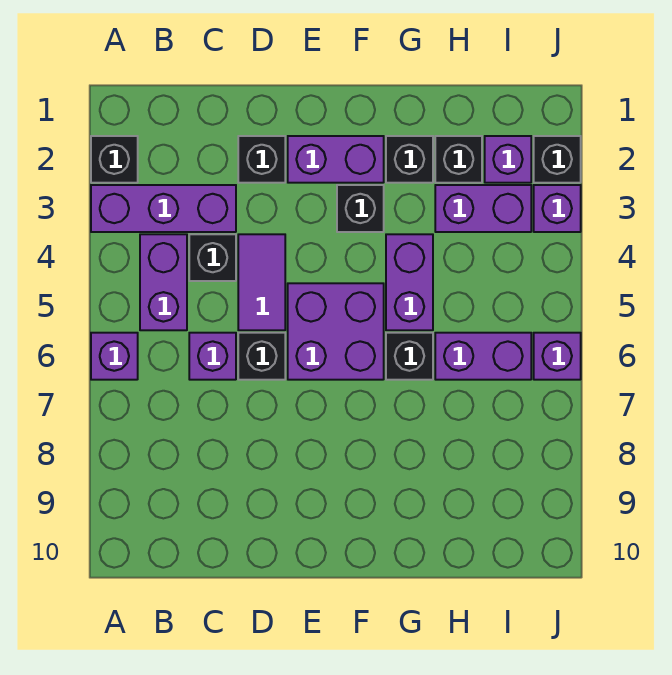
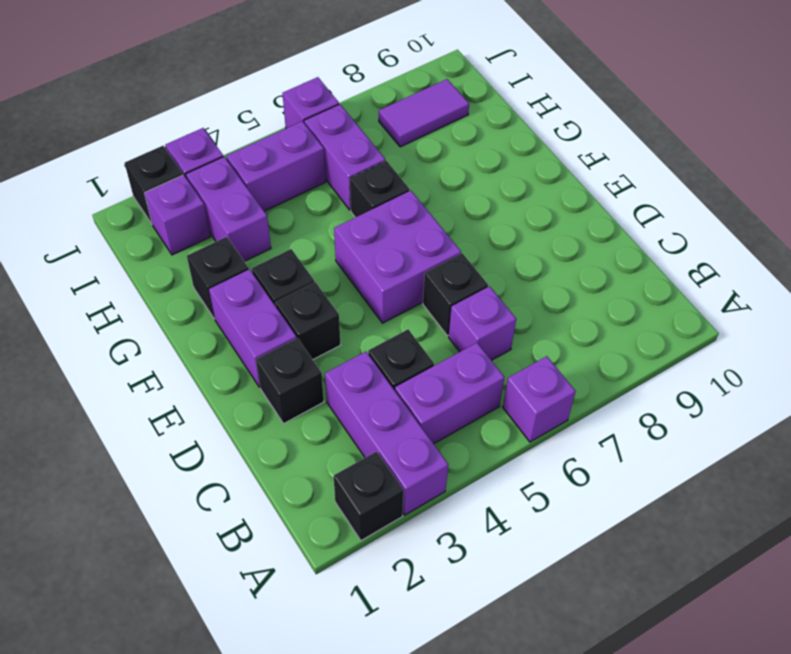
purple 1x2 tile [238,234,285,330] -> purple 1x2 tile moved to [379,79,469,147]
purple 1x2 brick [386,234,433,330] -> purple 1x2 brick moved to [226,121,326,211]
black 1x1 brick [435,136,482,183] -> black 1x1 brick moved to [275,282,341,359]

